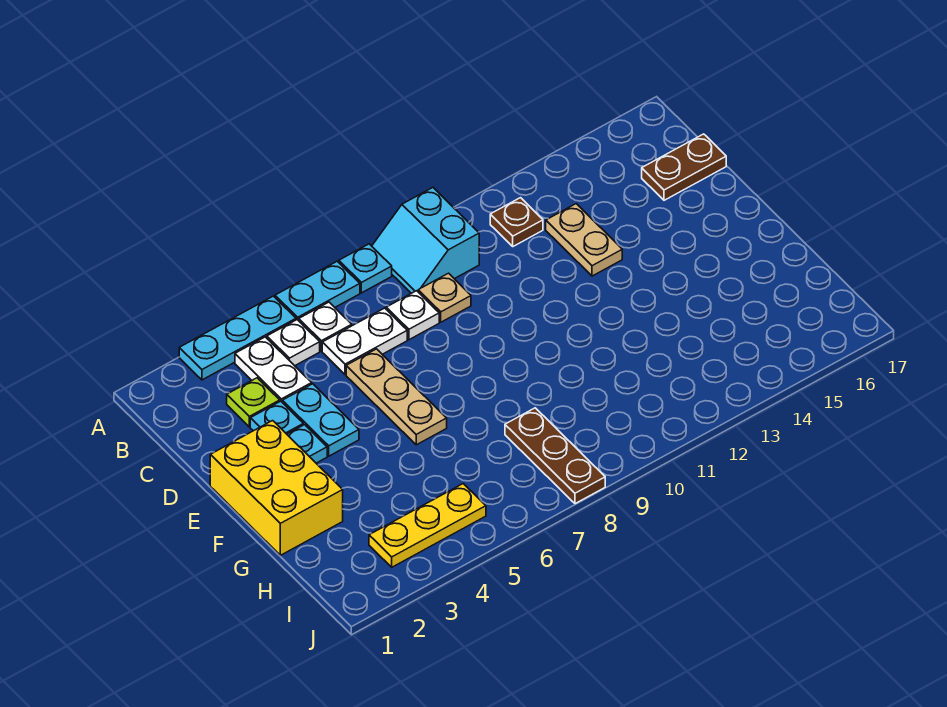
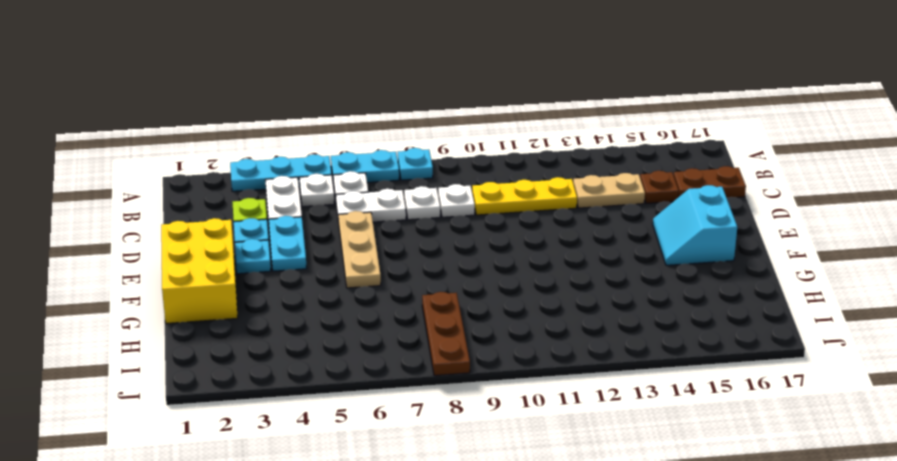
cyan 2x2 slope [372,188,479,293] -> cyan 2x2 slope moved to [653,185,737,265]
brown 1x1 plate [490,198,543,246] -> brown 1x1 plate moved to [640,171,679,204]
tan 1x1 plate [418,273,471,322] -> white 1x1 plate [438,184,475,217]
tan 1x2 plate [546,204,622,276] -> tan 1x2 plate turned to [573,173,645,208]
yellow 1x3 plate [369,484,486,567] -> yellow 1x3 plate moved to [472,177,577,215]

